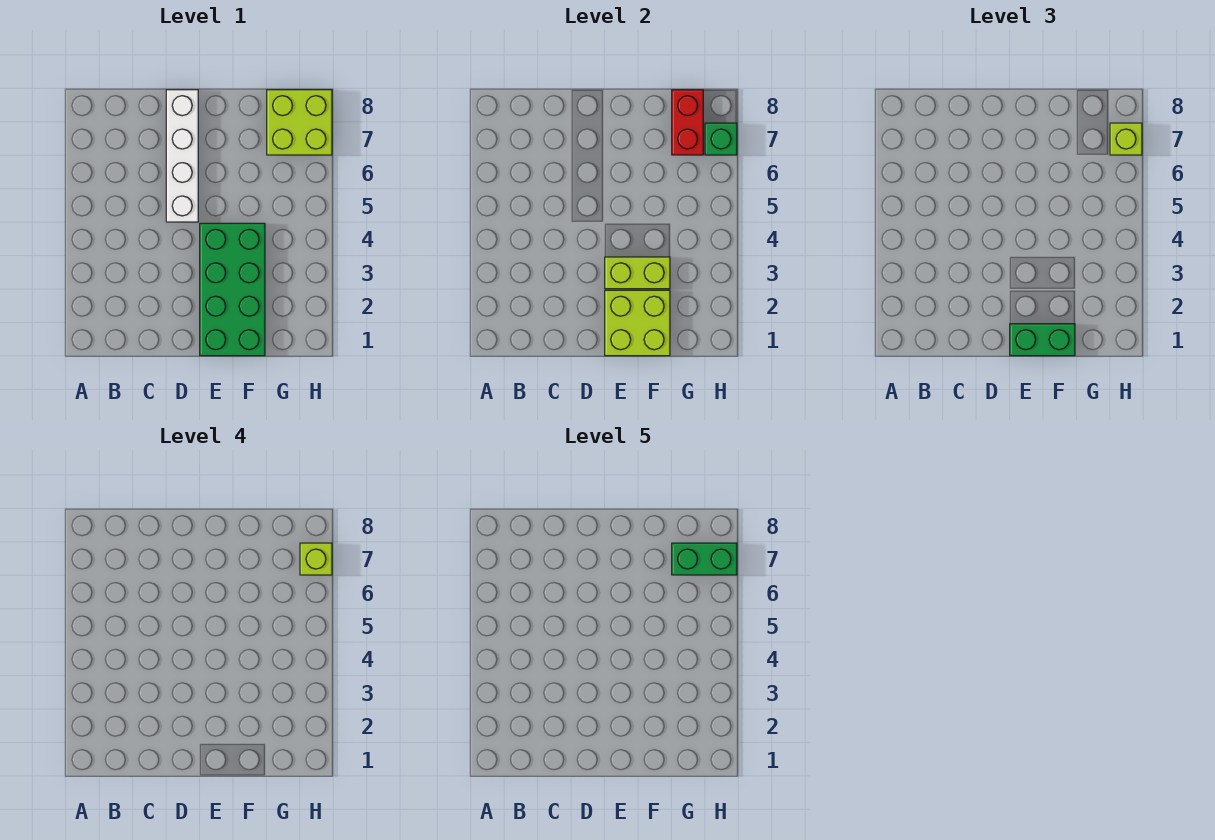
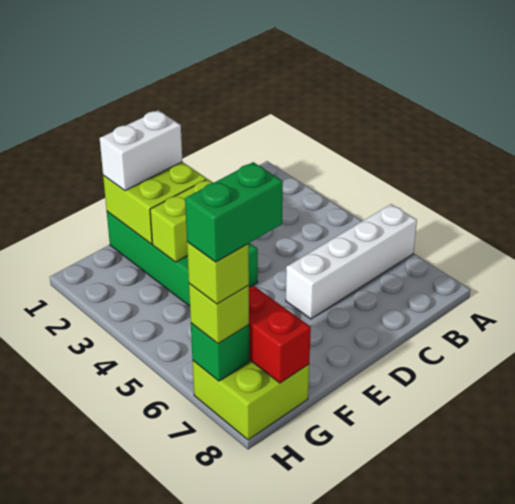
white 1x4 brick [166,90,198,222] -> white 1x4 brick turned to [286,204,417,319]
green 1x2 brick [1010,324,1075,356] -> white 1x2 brick [100,110,182,191]

